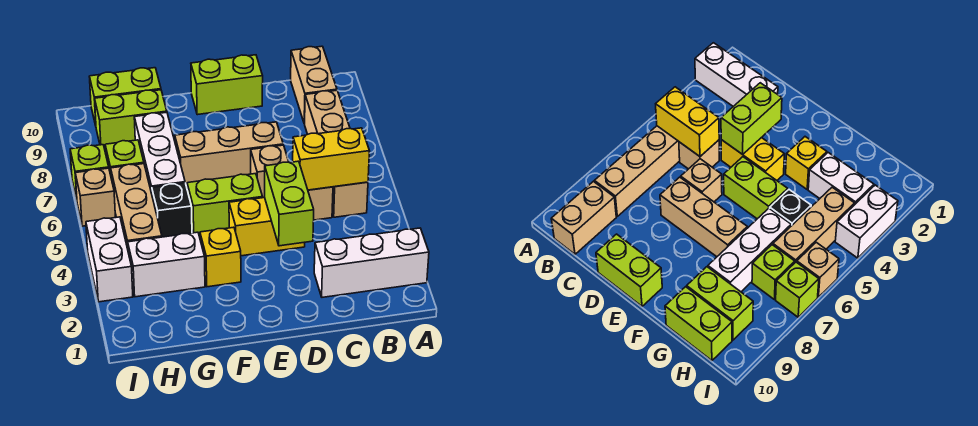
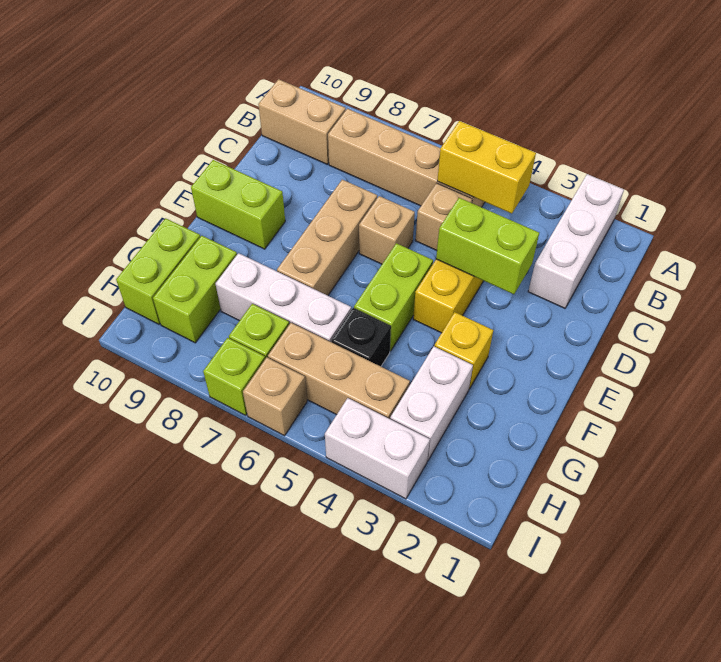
yellow 1x2 brick [293,128,370,190] -> yellow 1x2 brick turned to [437,121,536,214]
lime 1x2 brick [191,55,263,115] -> lime 1x2 brick turned to [191,160,285,249]

